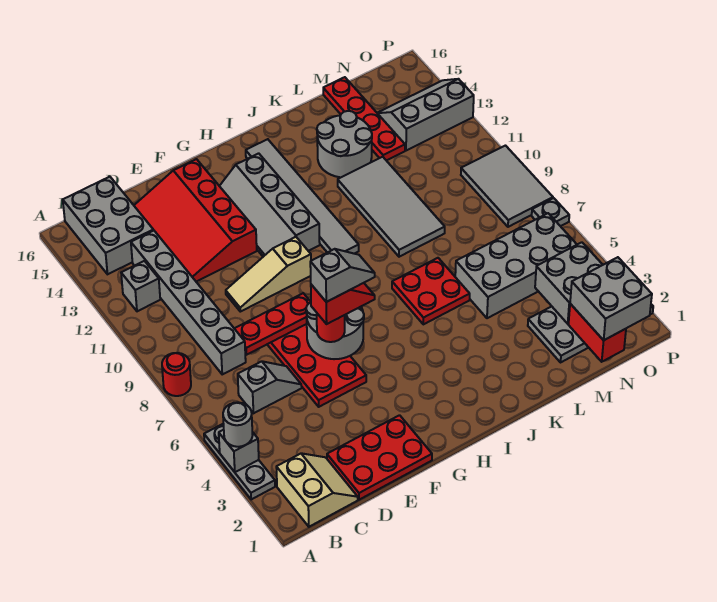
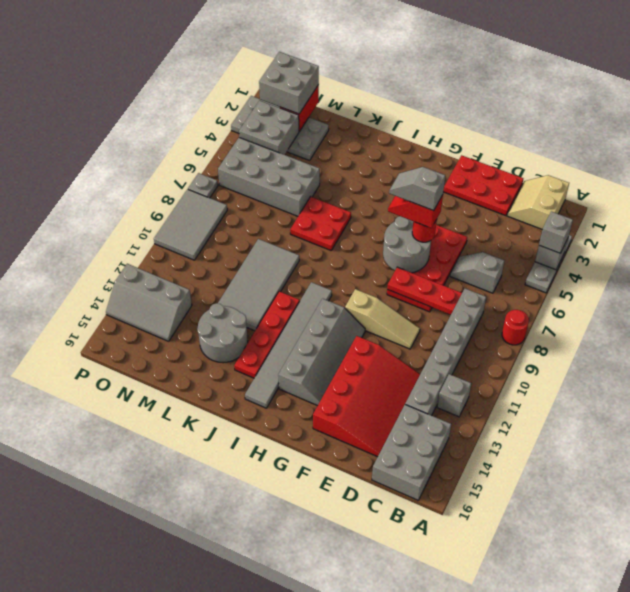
grey 1x1 round brick [223,402,253,447] -> grey 1x1 brick [539,211,573,253]
red 1x4 plate [323,77,405,161] -> red 1x4 plate moved to [234,291,300,378]

